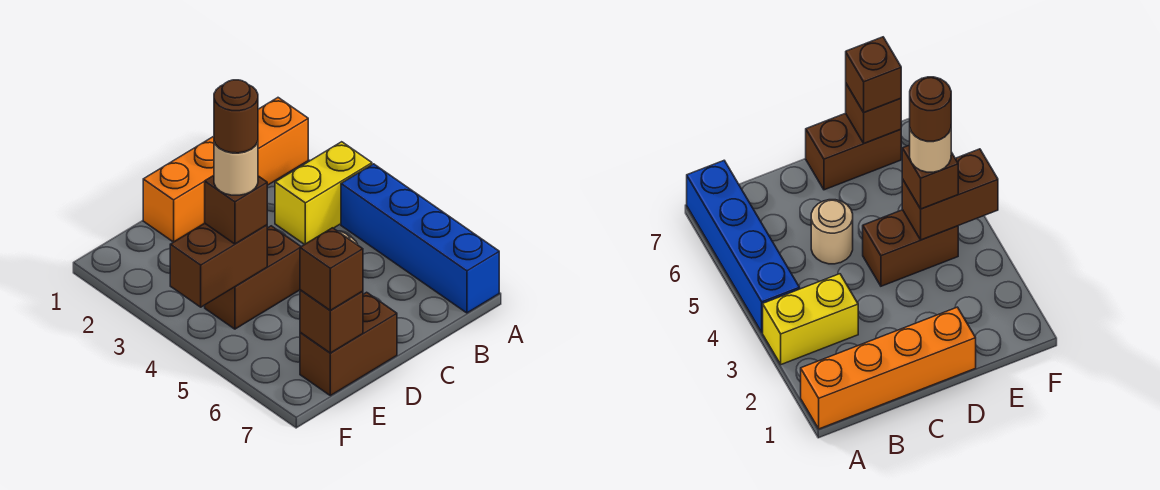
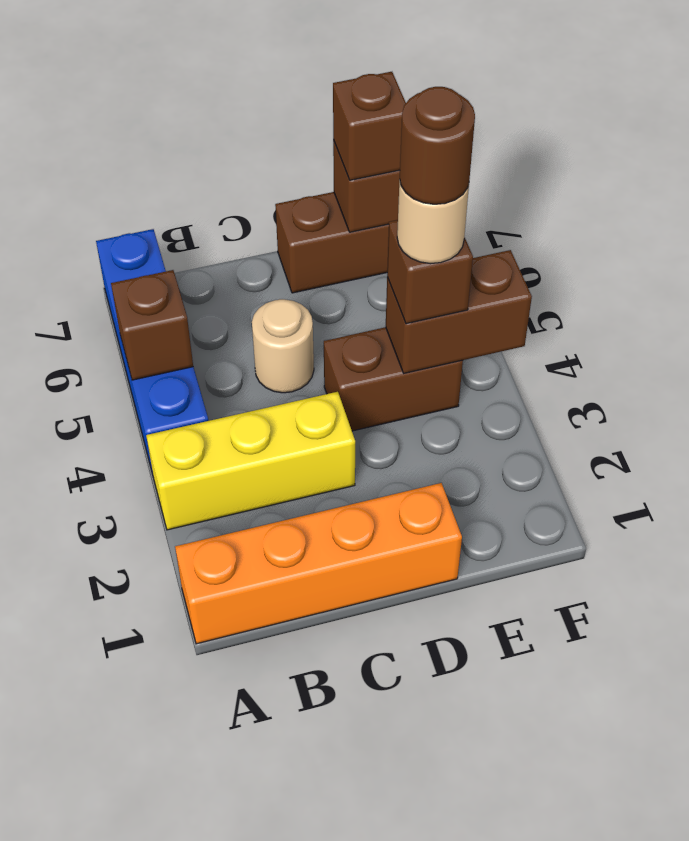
yellow 1x2 brick [275,142,372,245] -> yellow 1x3 brick [146,392,355,530]
none -> brown 1x1 brick [111,270,193,380]

